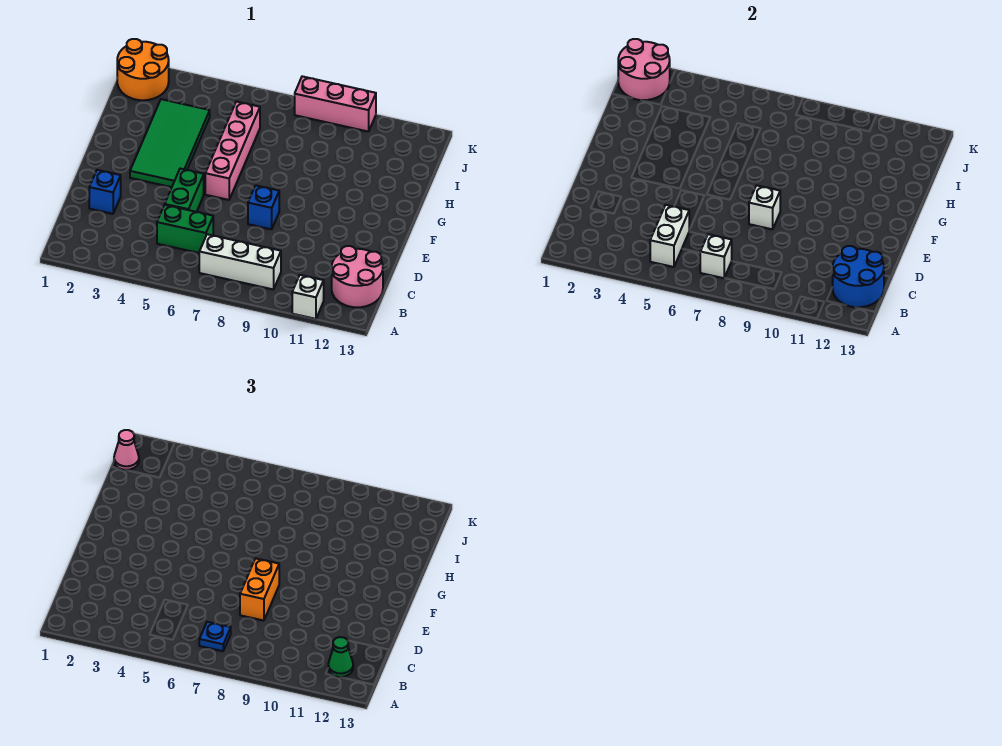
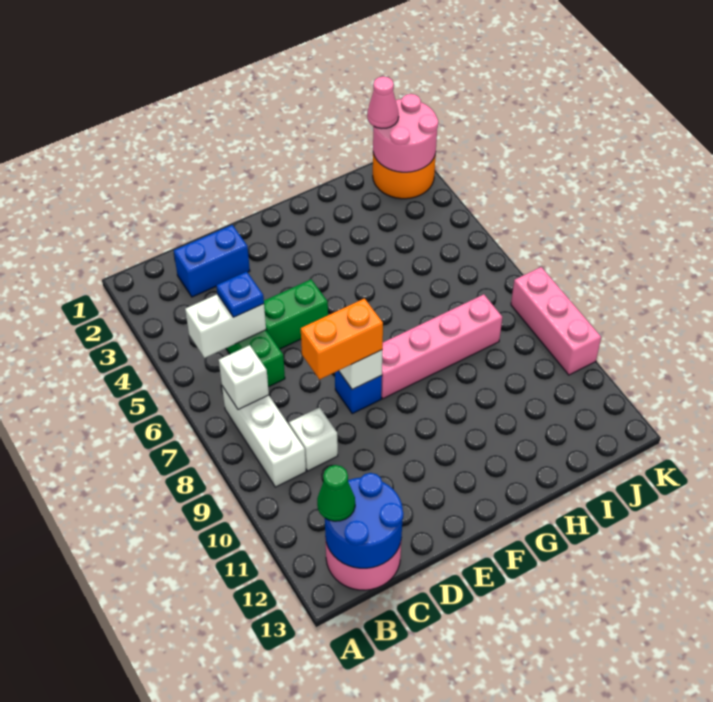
white 1x1 brick [292,275,324,319] -> white 1x1 brick moved to [289,407,338,471]
blue 1x1 plate [199,622,231,651] -> blue 1x1 plate moved to [216,272,264,317]
blue 1x1 brick [89,170,121,214] -> blue 1x2 brick [174,225,250,297]
green 2x4 tile [130,99,210,187] -> none
pink 1x4 brick [205,101,260,200] -> pink 1x4 brick moved to [381,294,502,399]

